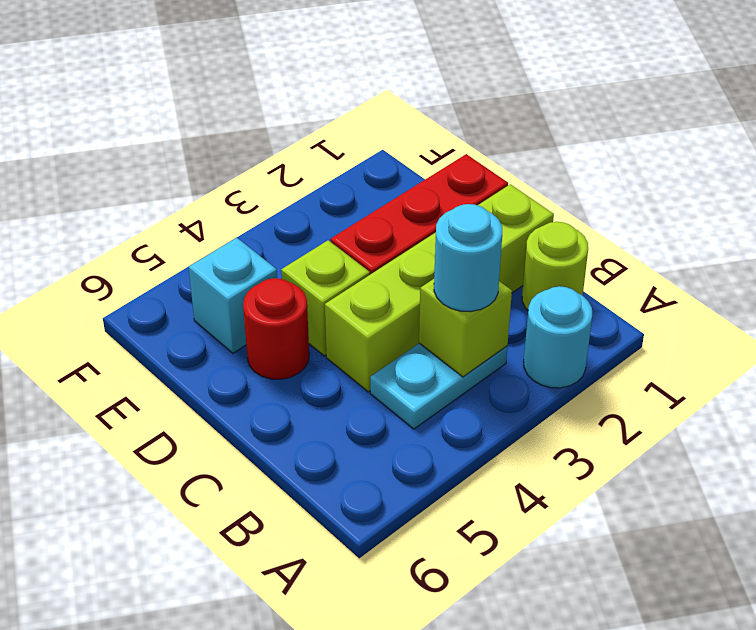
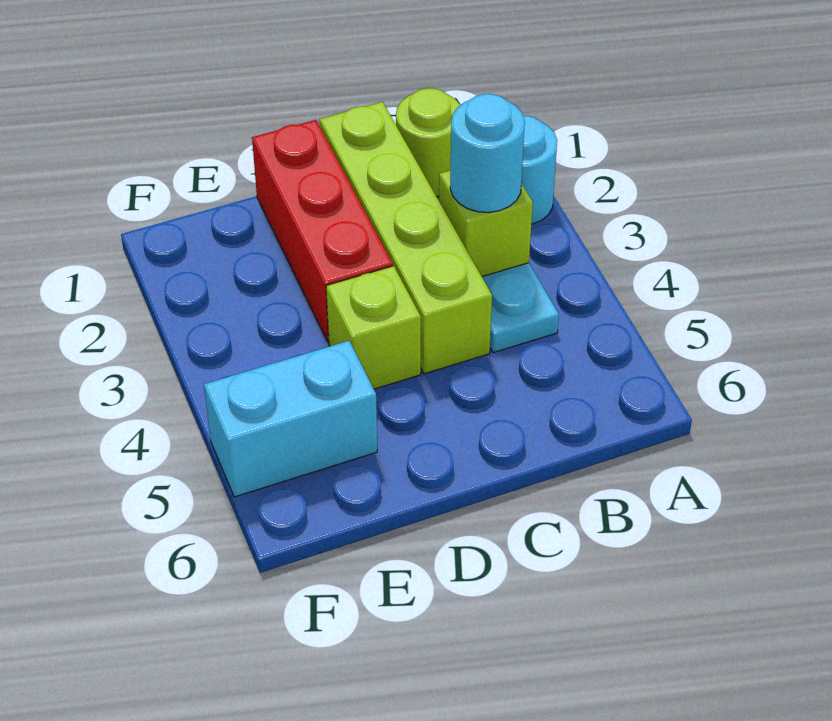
red 1x1 round brick [243,278,309,379] -> none
cyan 1x1 brick [188,238,277,353] -> cyan 1x2 brick [204,341,377,497]

